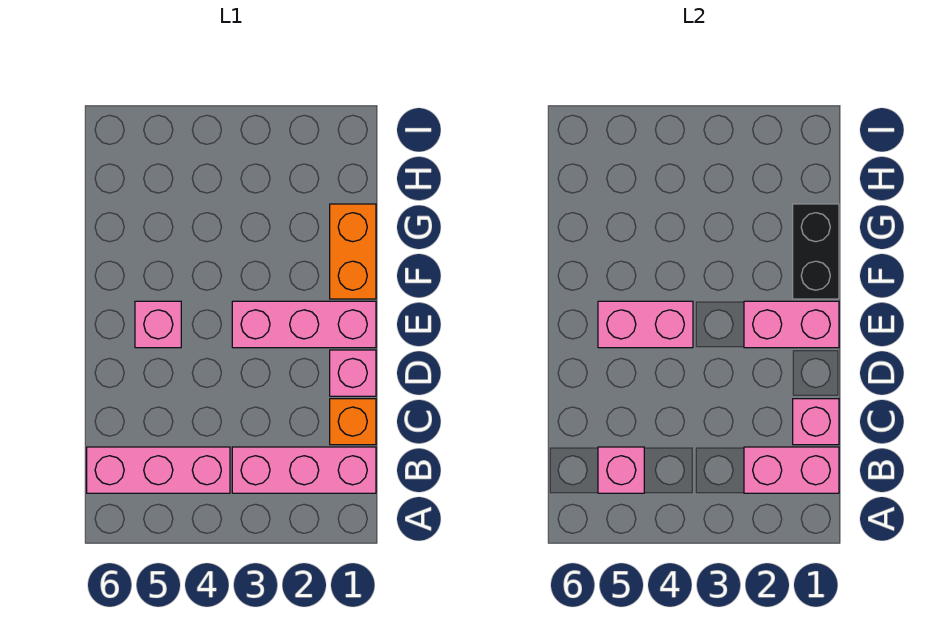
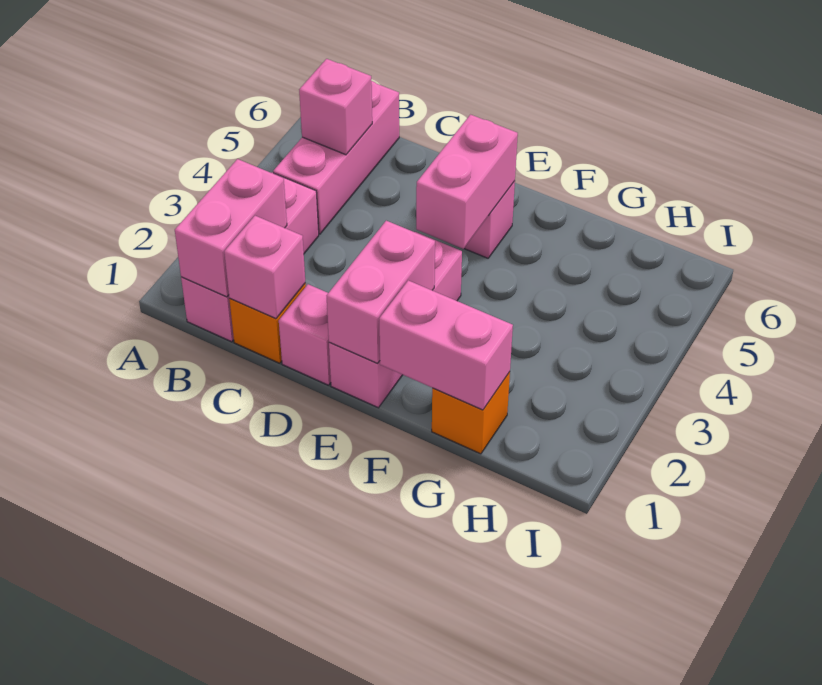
orange 1x2 brick [330,204,376,299] -> orange 1x1 brick [432,372,510,454]
black 1x2 brick [793,204,839,299] -> pink 1x2 brick [379,280,513,410]

